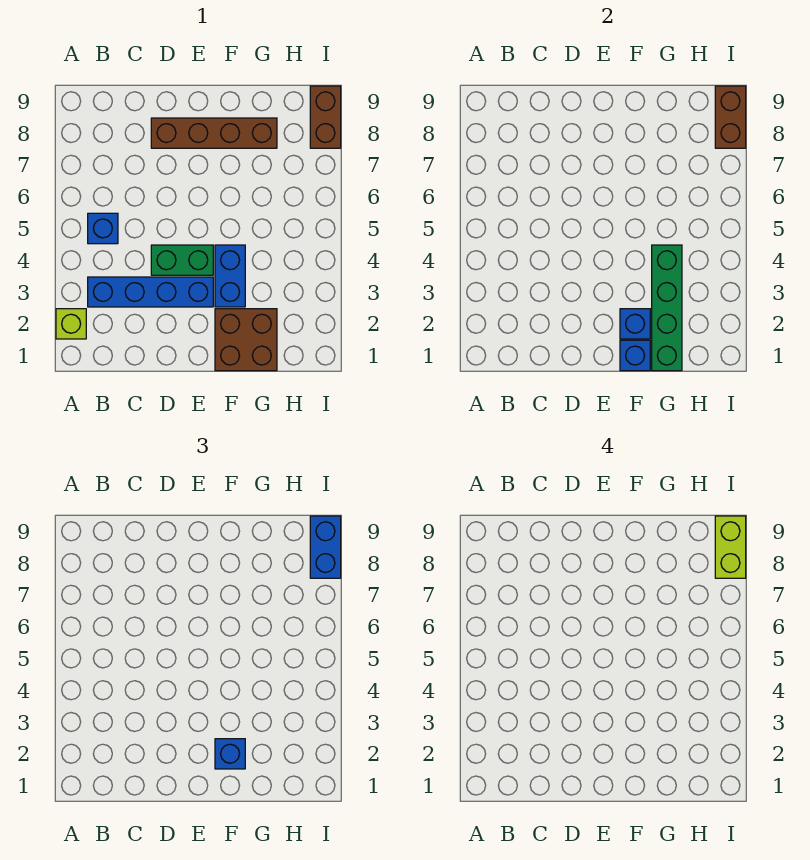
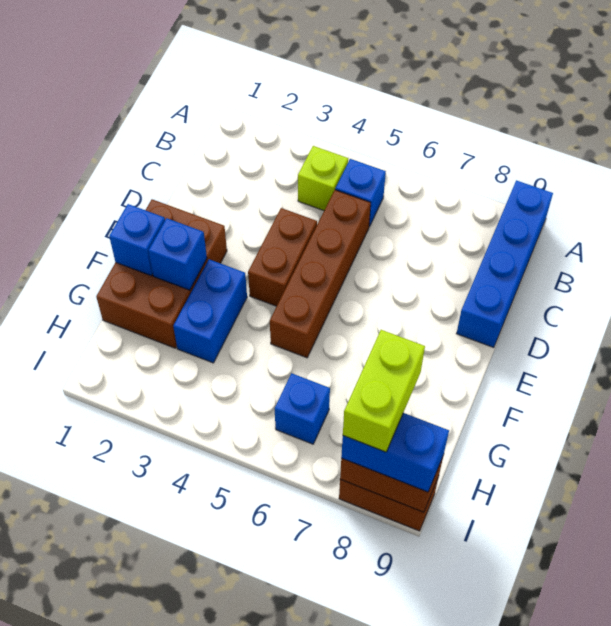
lime 1x1 brick [56,309,86,339] -> lime 1x1 brick moved to [298,146,348,210]
blue 1x4 brick [88,277,213,307] -> blue 1x4 brick moved to [456,180,553,348]
green 1x2 brick [151,245,213,275] -> brown 1x2 brick [248,208,317,306]
brown 1x4 brick [151,118,277,148] -> brown 1x4 brick moved to [270,190,371,358]
brown 2x2 brick [215,309,277,371] -> brown 2x3 brick [96,199,227,348]
blue 1x1 brick [215,739,245,769] -> blue 1x1 brick moved to [275,373,330,444]
blue 1x2 brick [215,245,245,307] -> blue 1x2 brick turned to [173,259,247,363]
green 1x4 brick [652,245,682,371] -> none
lime 1x2 brick [715,516,746,578] -> lime 1x2 brick turned to [343,330,425,452]

